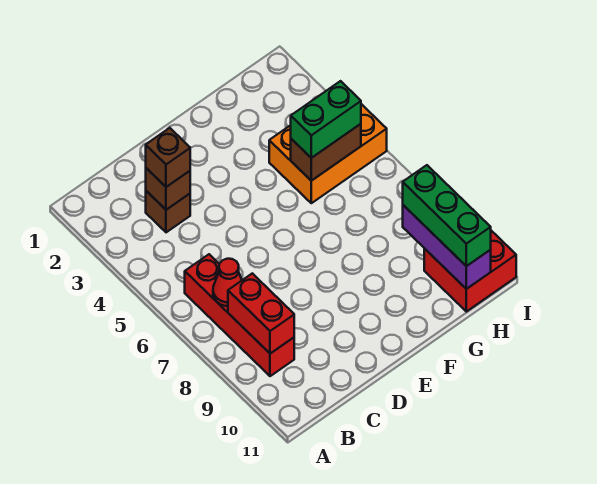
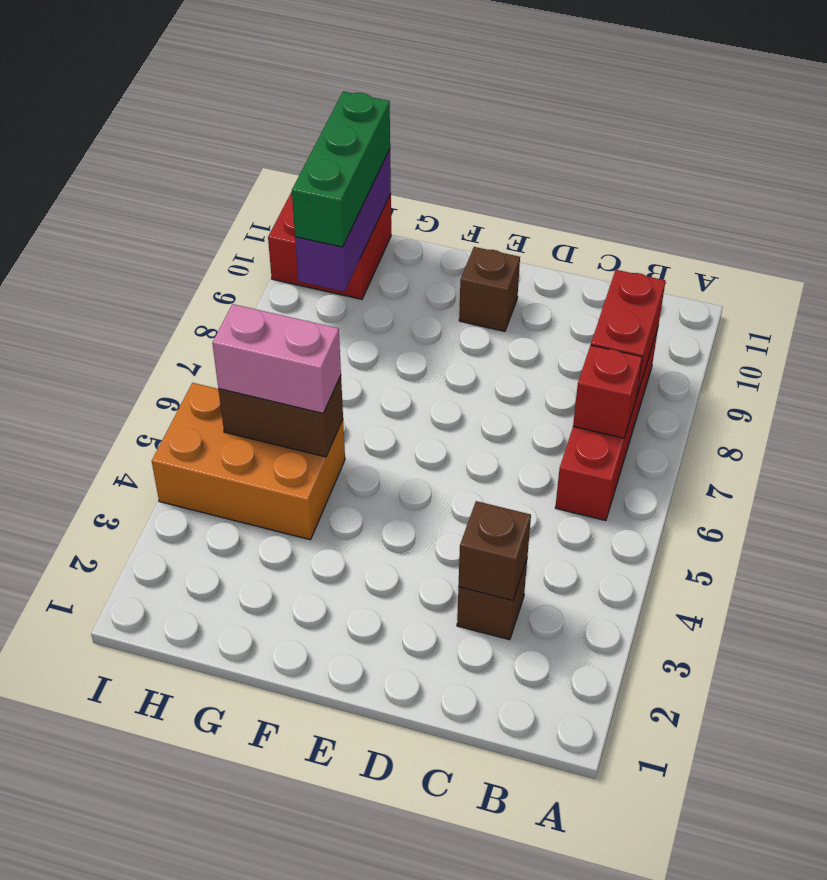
red 1x1 cone [213,259,242,306] -> red 1x1 brick [573,345,642,438]
brown 1x1 brick [146,128,190,187] -> brown 1x1 brick moved to [459,247,520,331]
green 1x2 brick [291,81,361,158] -> pink 1x2 brick [212,304,341,413]

